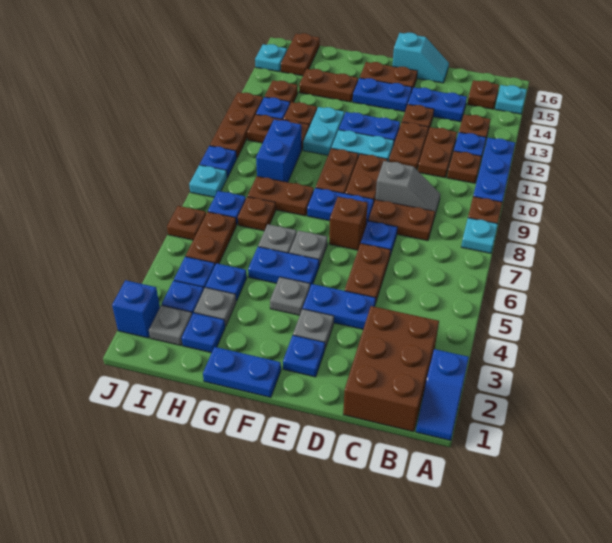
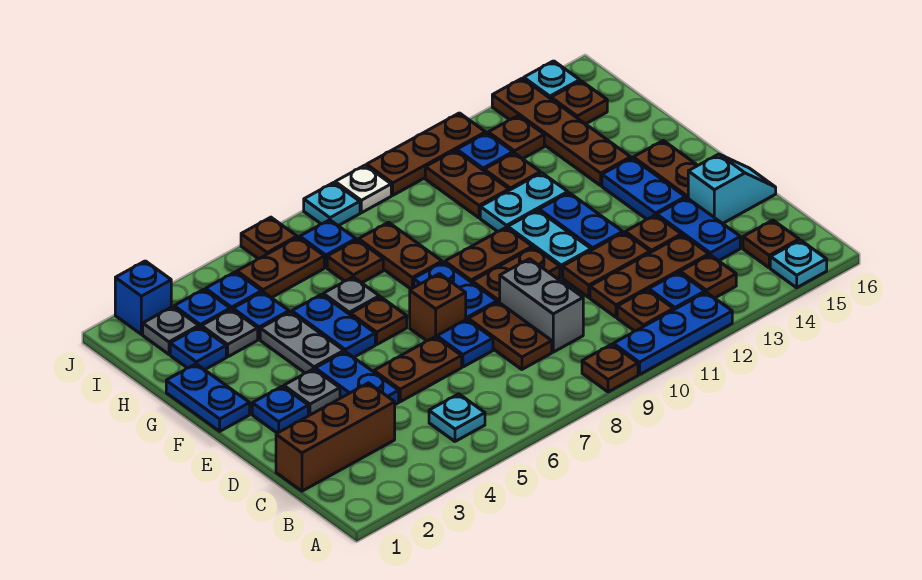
blue 1x2 slope [416,349,469,441] -> none
cyan 1x1 plate [461,218,498,253] -> cyan 1x1 plate moved to [429,394,485,441]
brown 2x3 brick [343,306,439,432] -> brown 1x3 brick [276,383,395,491]
grey 1x2 slope [375,161,440,217] -> grey 1x2 brick [500,259,583,352]
brown 1x2 plate [418,127,457,178] -> brown 1x3 plate [590,235,709,317]
cyan 1x2 slope [393,33,449,83] -> cyan 1x2 slope turned to [688,154,776,224]
grey 1x1 plate [270,277,310,315] -> grey 1x2 plate [260,312,344,373]
grey 1x1 plate [289,231,327,266] -> brown 1x1 plate [351,297,407,344]
brown 1x2 plate [299,69,358,102] -> brown 1x4 plate [492,78,631,185]
blue 1x2 brick [256,119,301,182] -> none
brown 1x2 plate [281,33,320,76] -> brown 1x1 plate [551,81,607,124]
blue 1x1 plate [200,146,237,178] -> white 1x1 plate [335,165,391,213]

